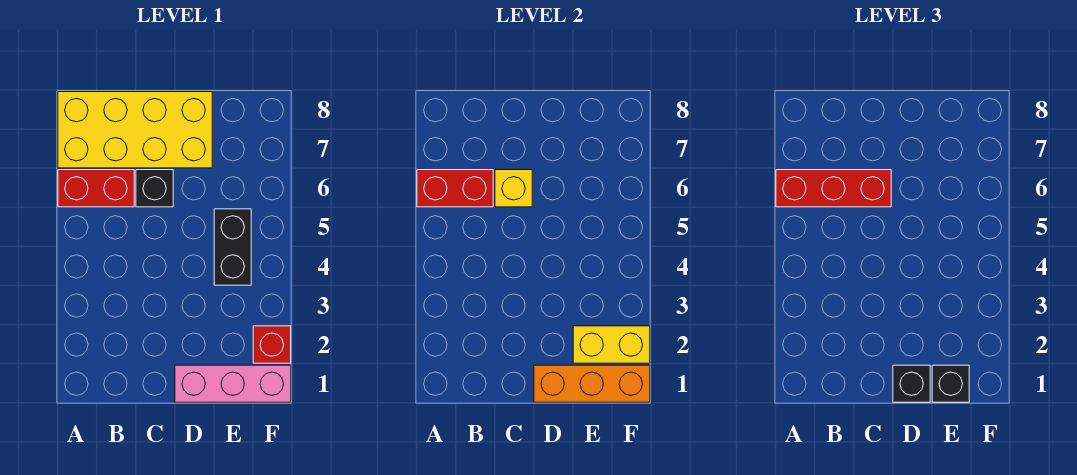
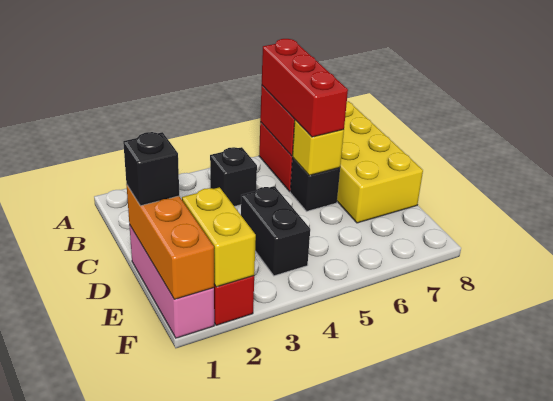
black 1x1 brick [932,365,969,402] -> black 1x1 brick moved to [210,147,257,206]
black 1x2 brick [214,209,251,285] -> black 1x2 brick turned to [241,186,310,276]

